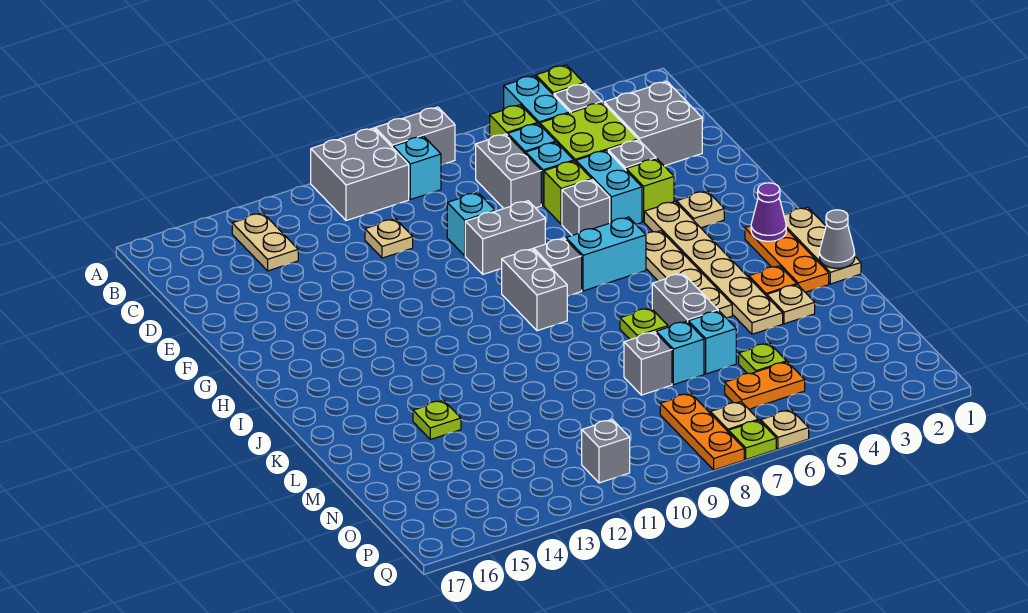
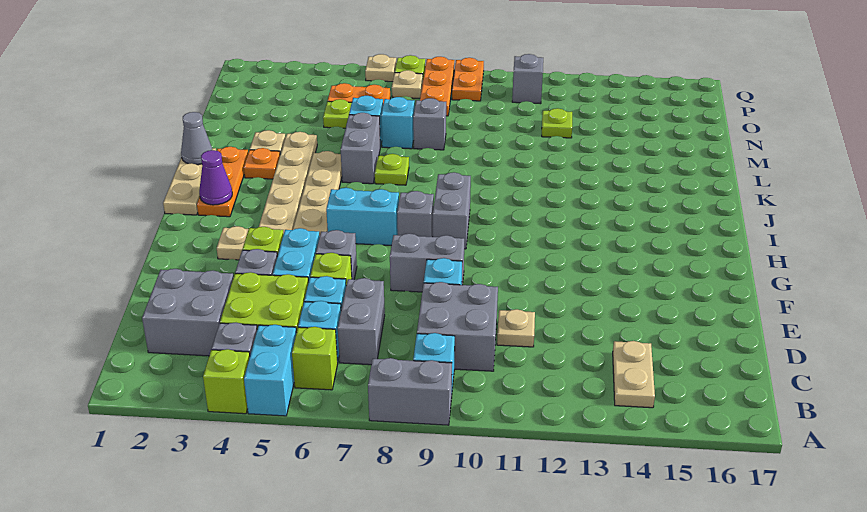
grey 2x2 brick [311,128,409,221] -> grey 2x2 brick moved to [417,282,498,371]
lime 1x1 plate [413,400,461,439] -> lime 1x1 plate moved to [542,108,572,138]
none -> orange 1x2 plate [452,58,484,101]

